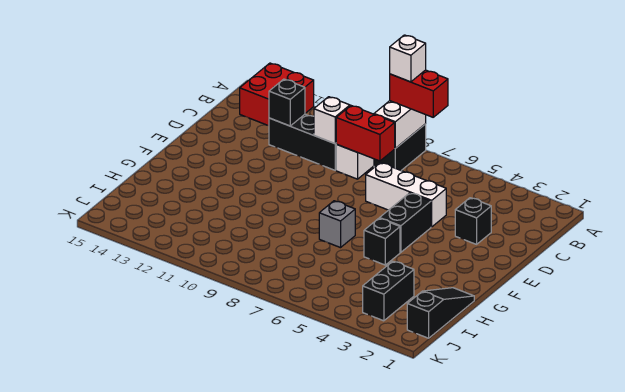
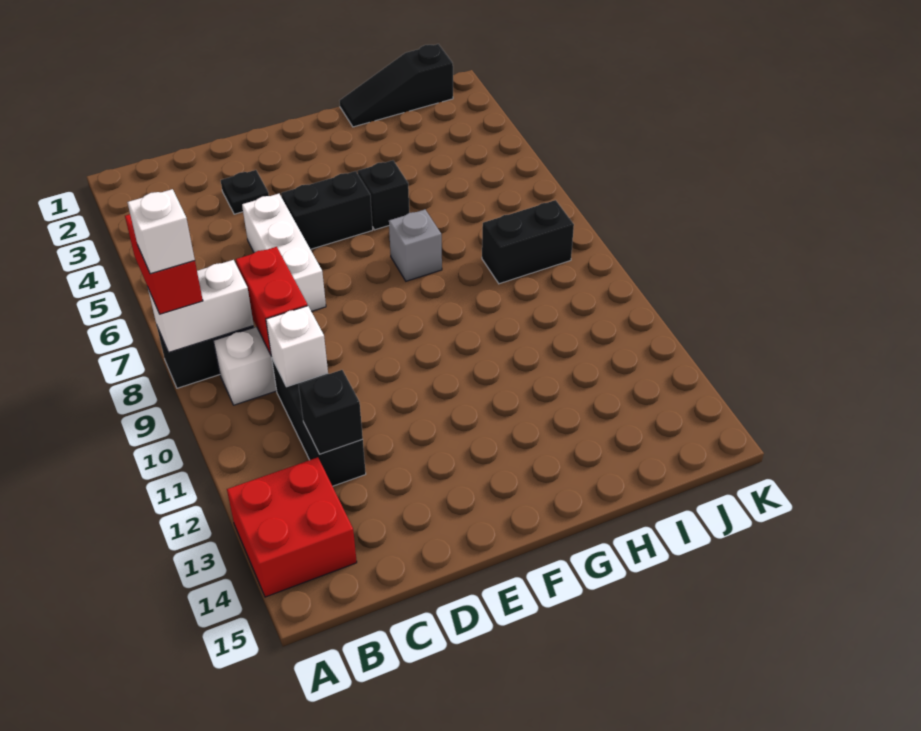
black 1x1 brick [455,198,491,244] -> black 1x1 plate [221,170,269,214]
black 1x2 brick [363,261,414,321] -> black 1x2 brick moved to [482,200,574,284]

